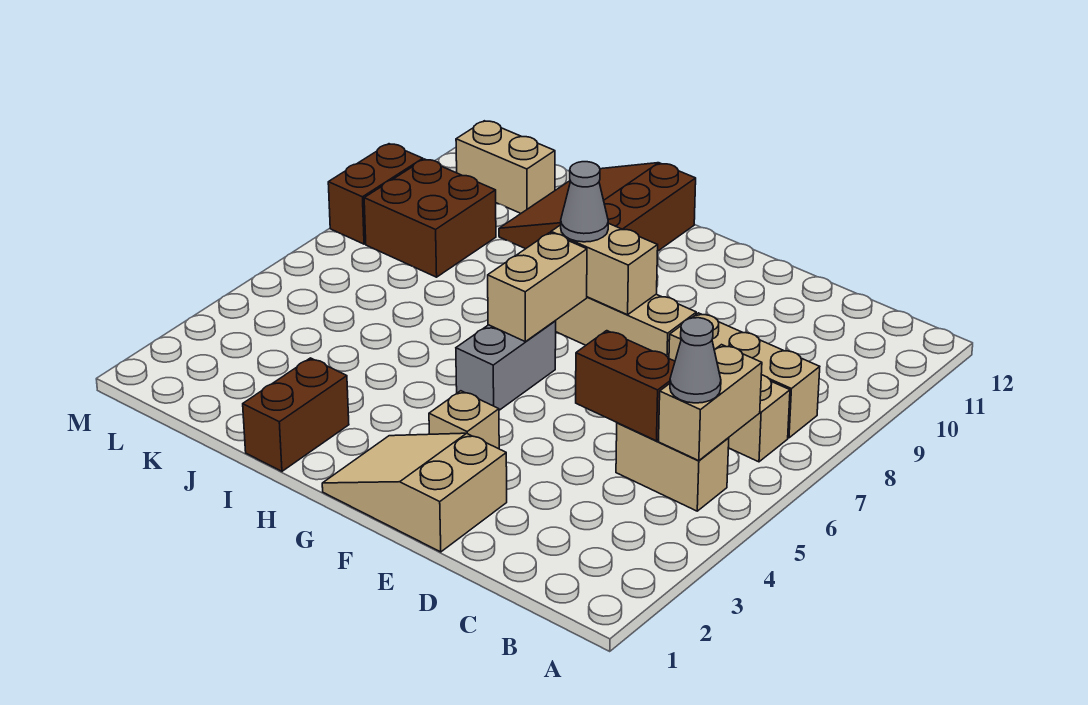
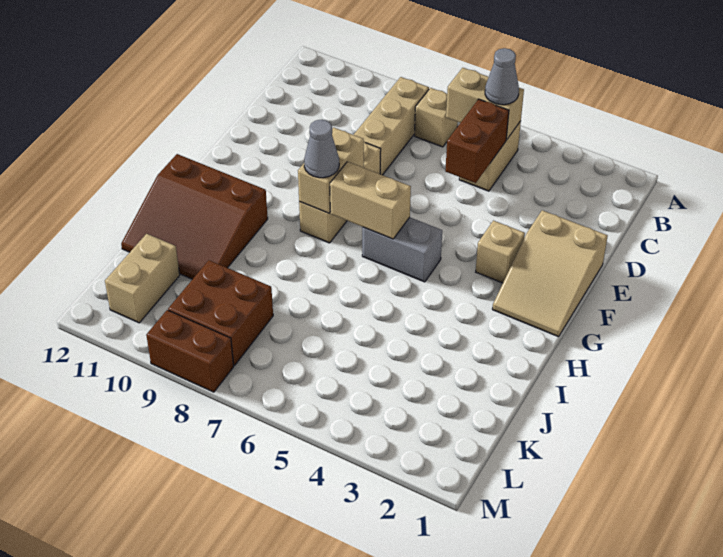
brown 1x2 brick [243,358,349,471] -> none

